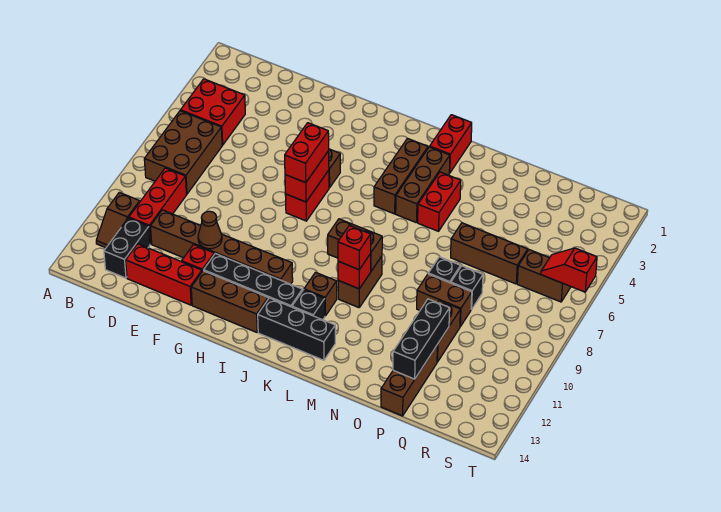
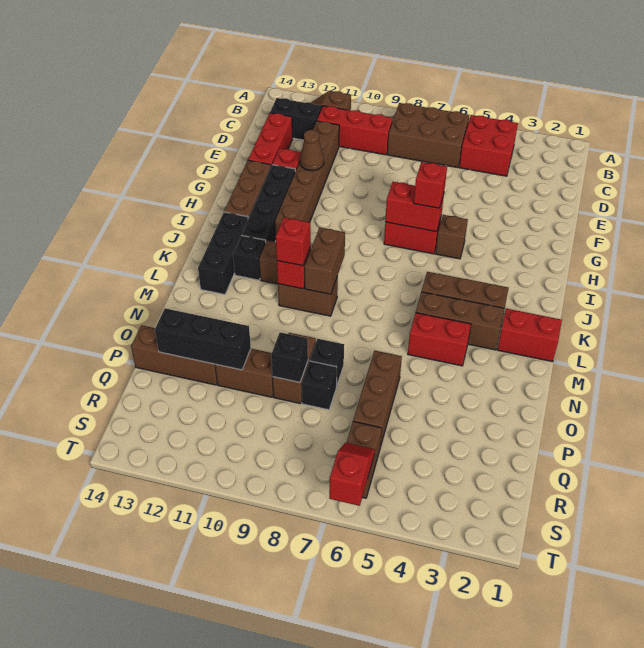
red 1x2 brick [285,123,329,183] -> red 1x1 brick [414,162,447,208]
none -> black 1x1 brick [271,332,308,382]

